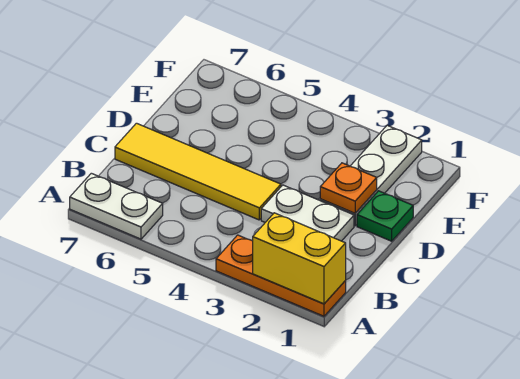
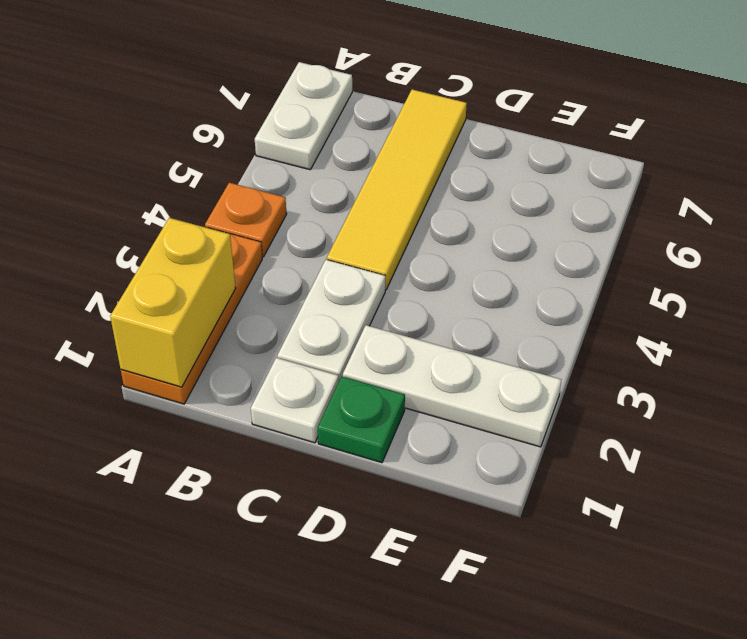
none -> white 1x1 plate [251,358,339,443]
orange 1x1 plate [320,163,377,213] -> orange 1x1 plate moved to [205,183,287,257]

